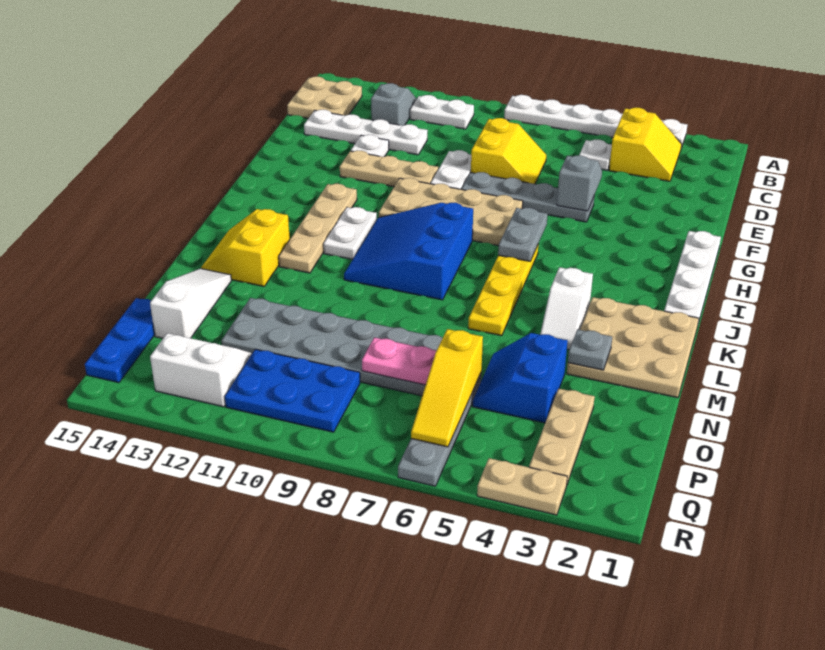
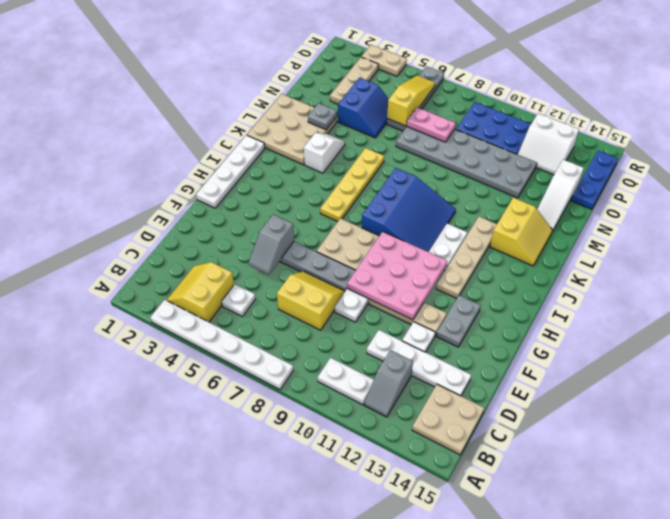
yellow 2x2 slope [471,118,546,184] -> yellow 2x2 slope turned to [277,271,345,330]
none -> pink 3x3 plate [347,232,447,320]
grey 1x2 plate [498,208,548,261] -> grey 1x2 plate moved to [436,295,481,347]

